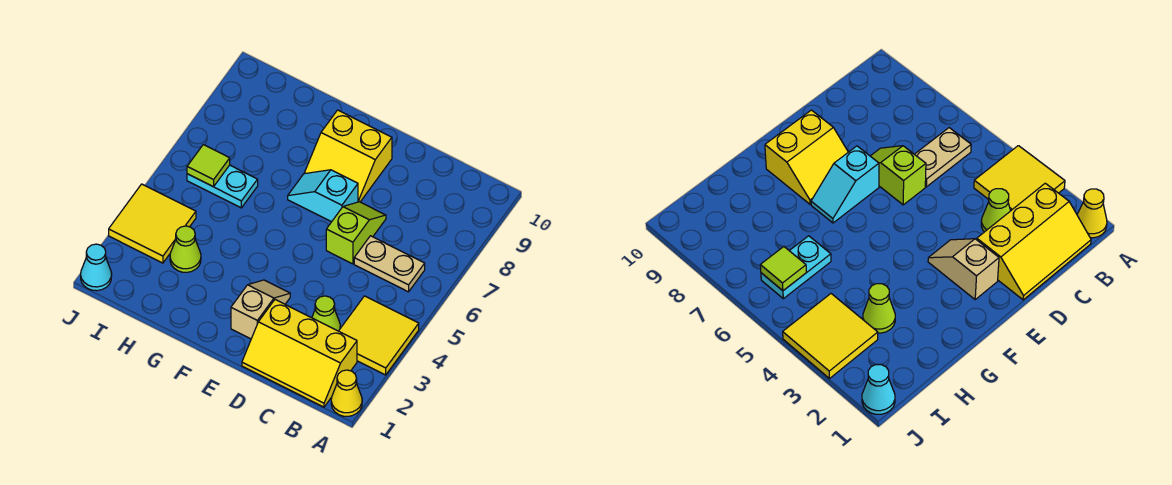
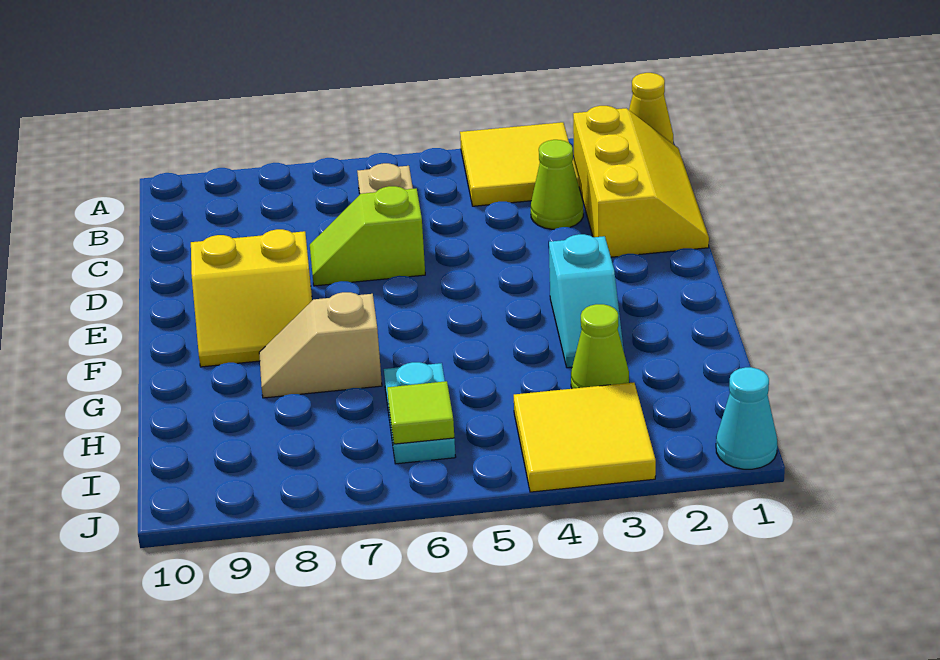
tan 1x2 slope [231,280,290,339] -> tan 1x2 slope moved to [259,292,382,398]
cyan 1x2 slope [288,170,358,222] -> cyan 1x2 slope moved to [549,234,624,368]
yellow 2x2 slope [304,110,392,202] -> yellow 2x2 slope turned to [191,229,312,367]

